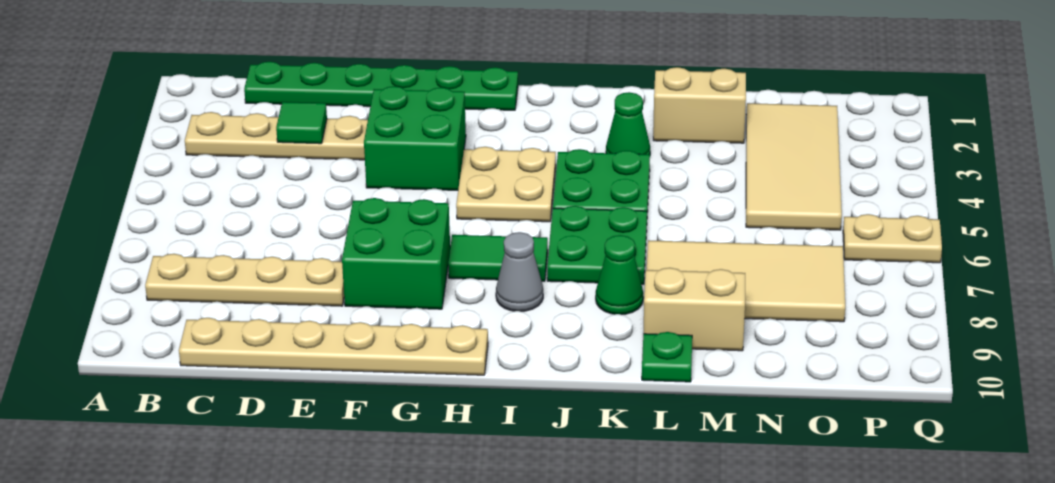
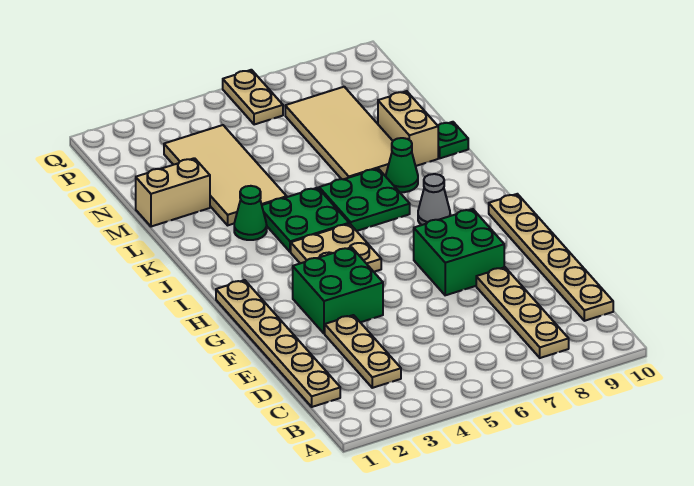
tan 1x4 plate [185,112,368,160] -> tan 1x3 plate [325,315,401,388]
green 1x6 plate [244,62,518,110] -> tan 1x6 plate [216,280,340,407]
green 1x1 tile [276,102,327,144] -> none
green 1x2 tile [448,235,548,281] -> none
tan 1x2 brick [653,67,746,143] -> tan 1x2 brick turned to [136,158,210,227]
tan 2x4 tile [746,103,842,230] -> tan 2x4 tile turned to [164,125,287,225]

